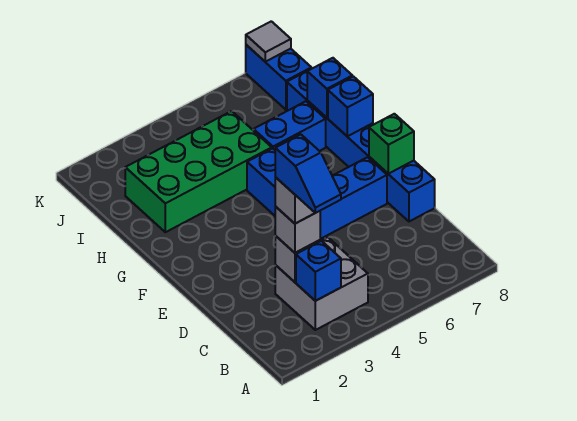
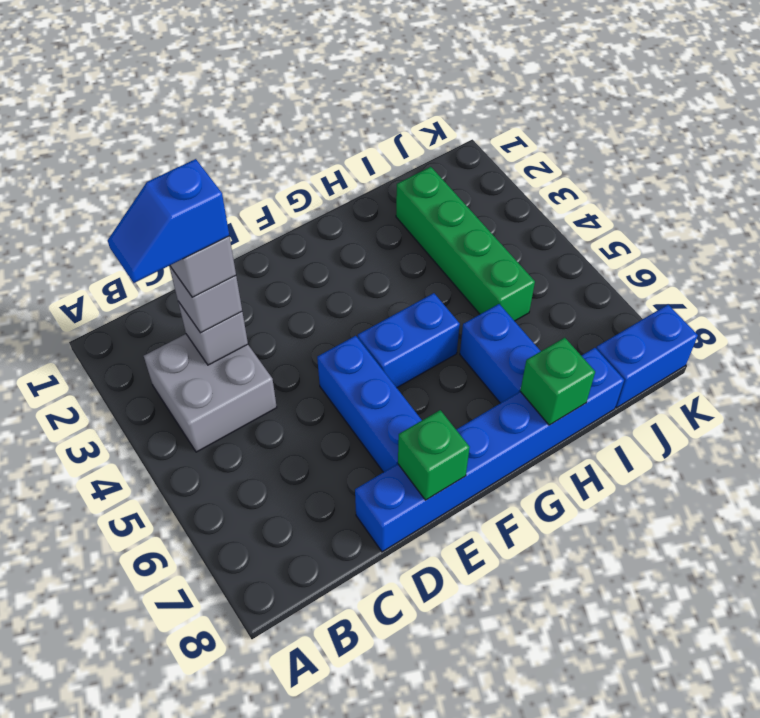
blue 1x1 brick [296,241,341,301] -> none
blue 1x1 brick [328,76,373,136] -> none
green 2x4 brick [125,111,272,232] -> green 1x4 brick [396,167,535,321]
blue 1x1 brick [307,58,352,118] -> green 1x1 brick [520,338,595,425]
grey 1x1 tile [246,21,291,62] -> none

